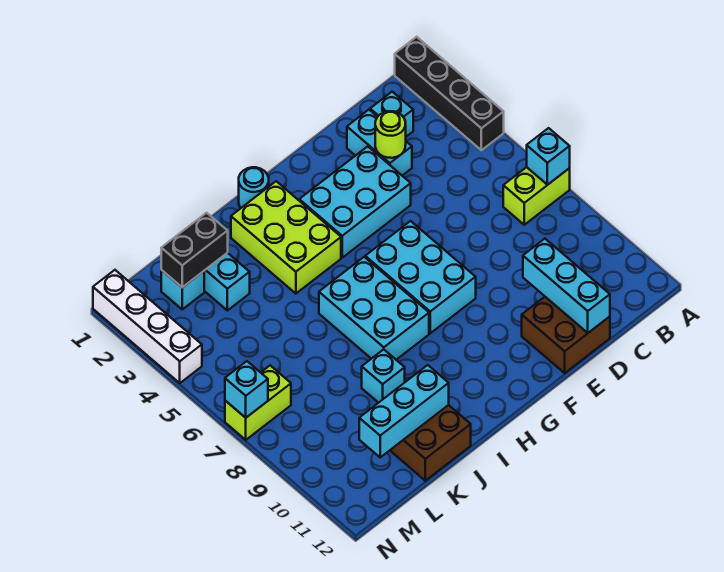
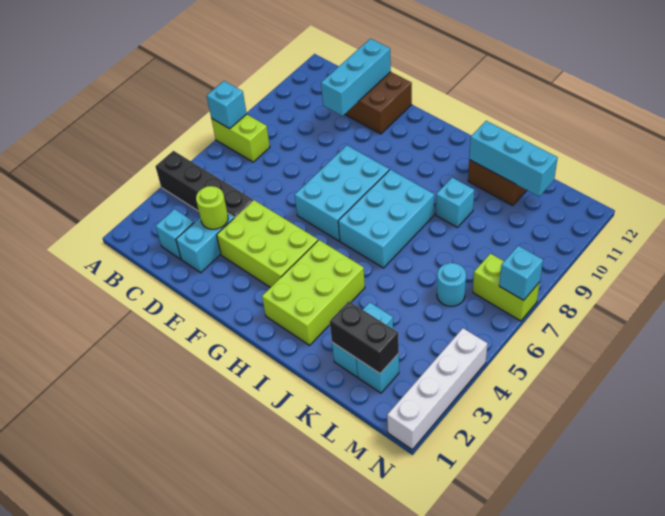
black 1x4 brick [395,37,504,150] -> black 1x4 brick turned to [156,151,253,218]
cyan 2x3 brick [299,146,411,258] -> lime 2x3 brick [217,200,318,288]
cyan 1x1 round brick [239,167,269,208] -> cyan 1x1 round brick moved to [437,263,466,306]

